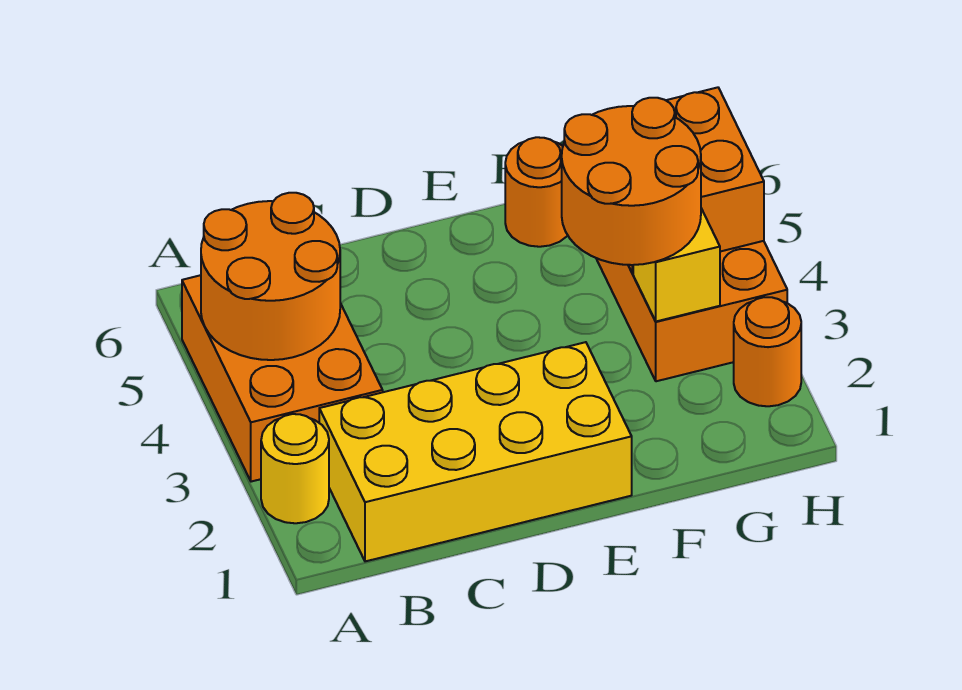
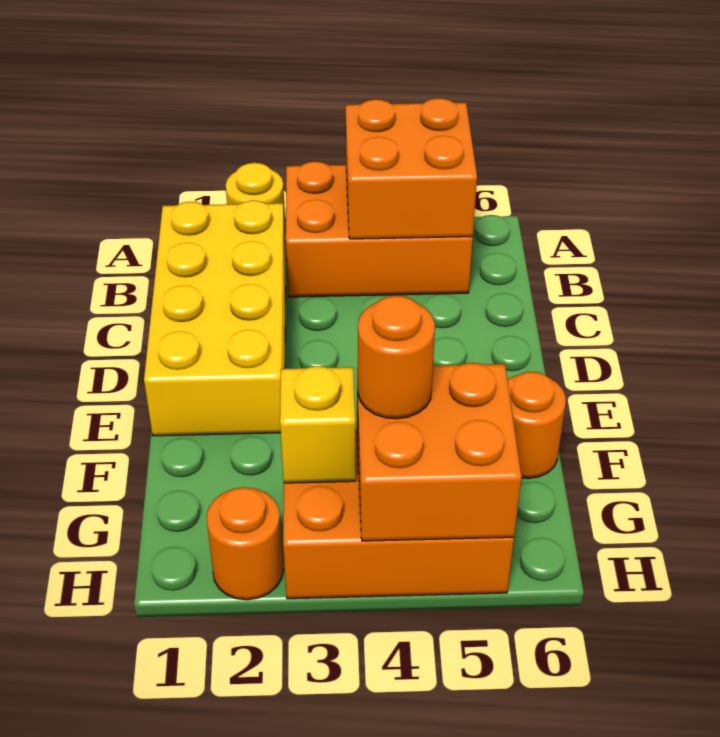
orange 2x2 round brick [201,193,340,360] -> orange 2x2 brick [346,98,477,239]
orange 2x2 round brick [562,98,701,265] -> orange 1x1 round brick [358,296,435,419]

